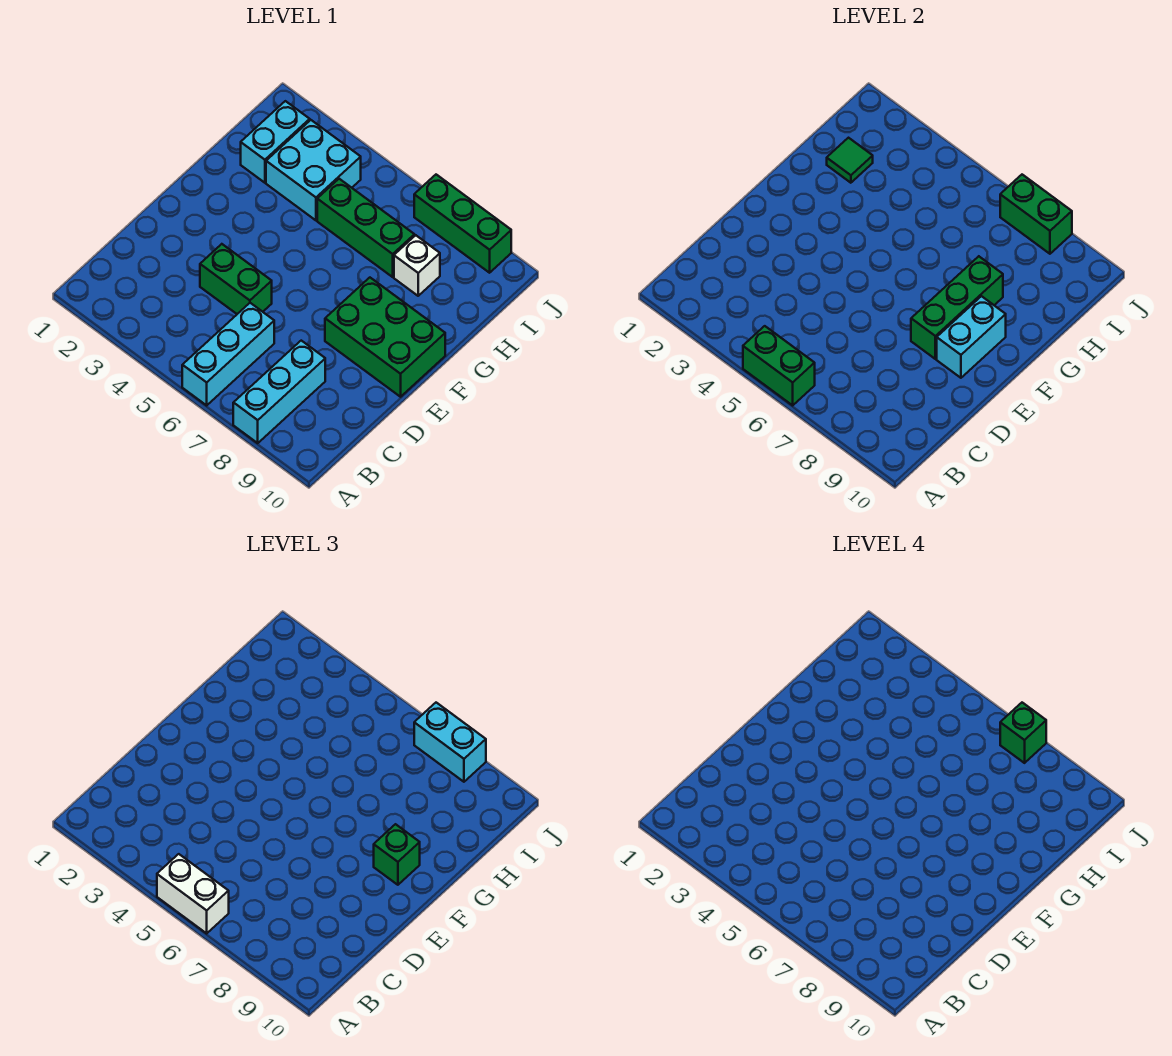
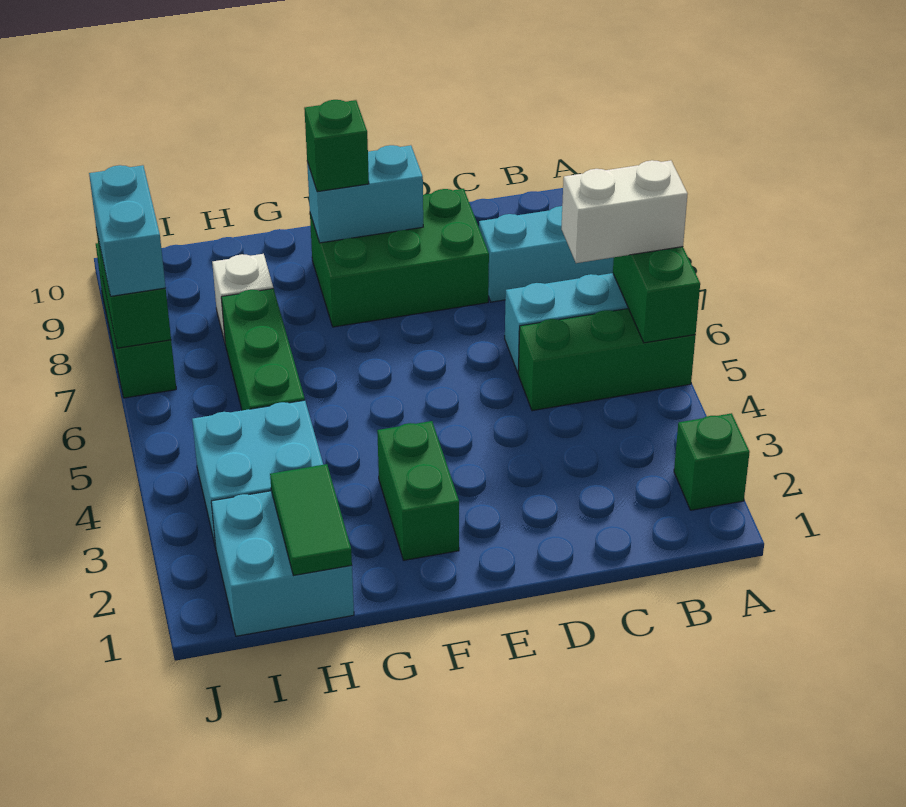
white 1x2 brick [157,854,229,933] -> white 1x2 brick turned to [562,160,687,263]
green 1x2 brick [200,244,272,314] -> green 1x2 brick moved to [377,421,459,560]
green 2x3 brick [325,278,445,397] -> green 2x3 brick turned to [310,189,489,327]
green 1x3 brick [911,256,1003,359] -> green 1x3 brick moved to [518,309,696,411]
cyan 1x2 brick [241,101,310,183] -> cyan 2x2 brick [211,491,354,636]
green 1x1 tile [827,138,873,183] -> green 1x2 tile [270,464,352,575]
green 1x1 brick [1000,703,1046,763] -> green 1x1 brick moved to [674,413,750,510]

